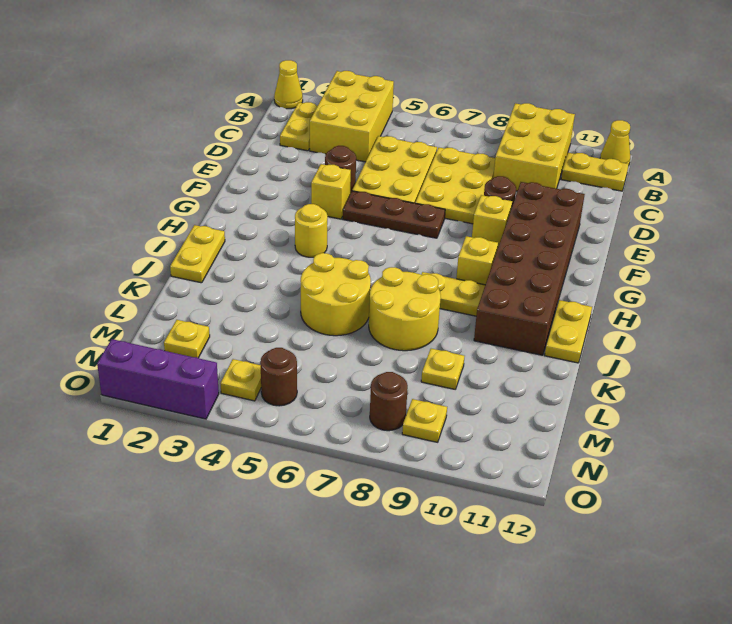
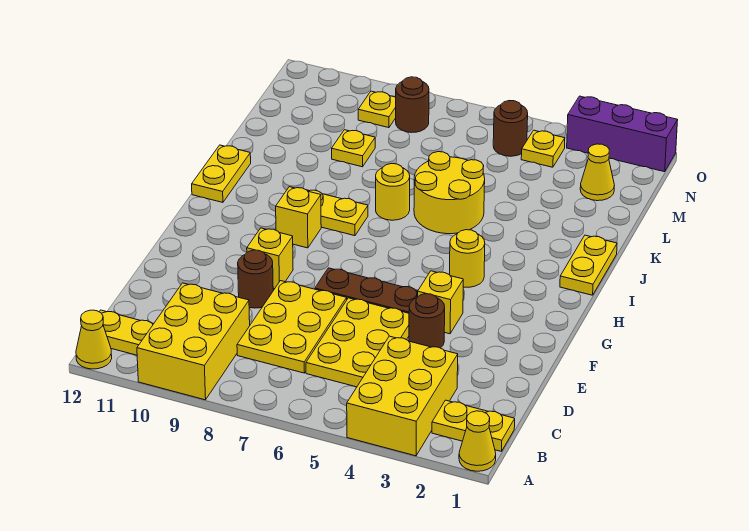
yellow 1x2 plate [280,102,317,151] -> yellow 1x2 plate turned to [432,400,515,451]
brown 2x6 brick [474,182,585,355] -> none
yellow 2x2 round brick [369,267,441,351] -> yellow 1x1 round brick [376,164,410,220]
yellow 1x1 plate [164,320,210,358] -> yellow 1x1 cone [580,144,614,201]

